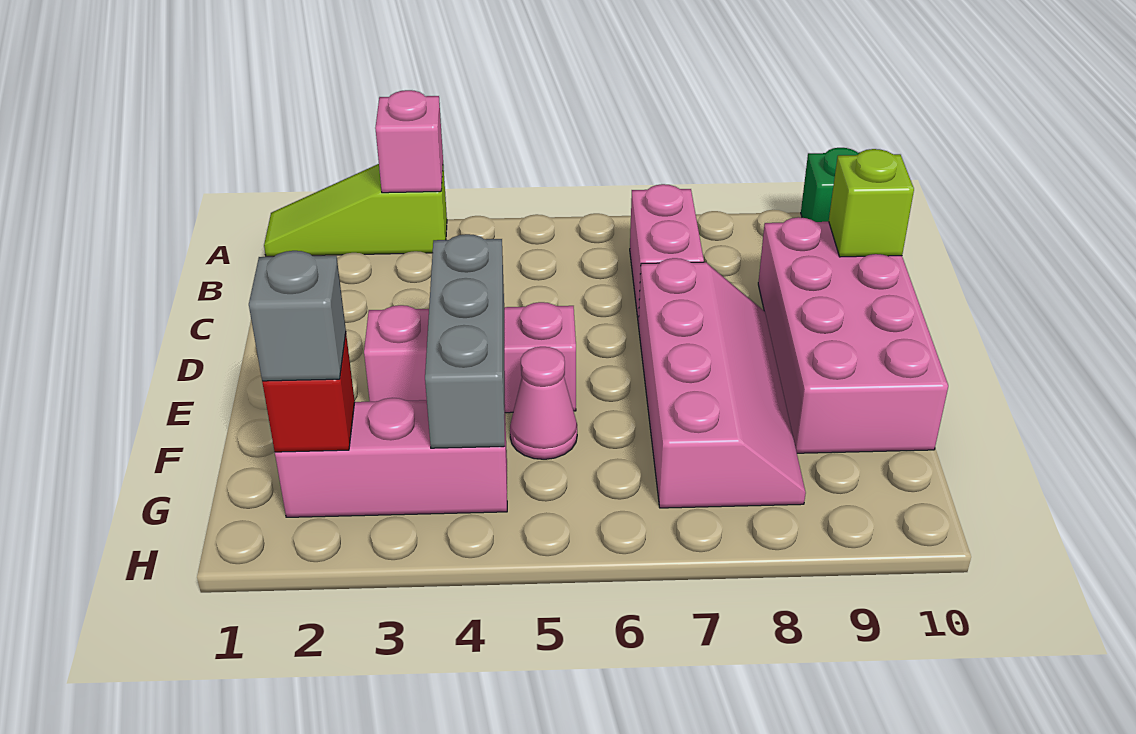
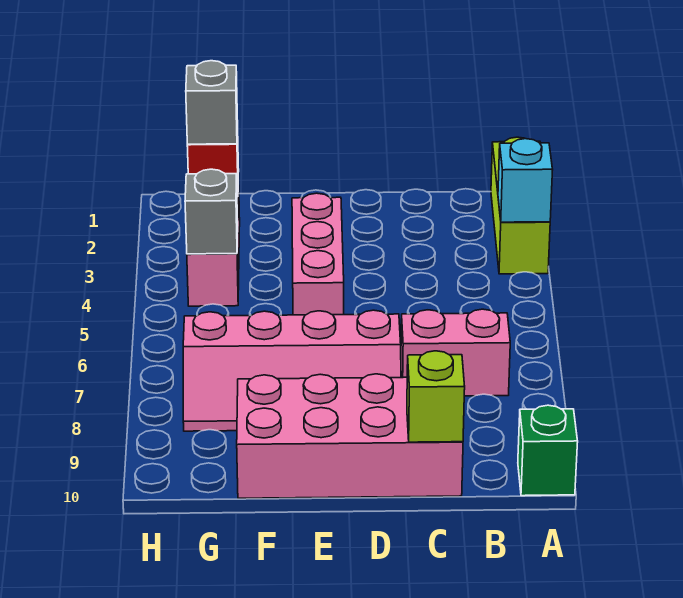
lime 1x3 slope [264,164,447,256] -> lime 1x3 brick [491,137,550,274]
pink 1x1 brick [375,90,443,193] -> cyan 1x1 brick [498,139,553,222]
grey 1x3 brick [425,234,505,448] -> grey 1x1 brick [185,169,238,254]
pink 1x1 cone [510,347,577,459] -> none

